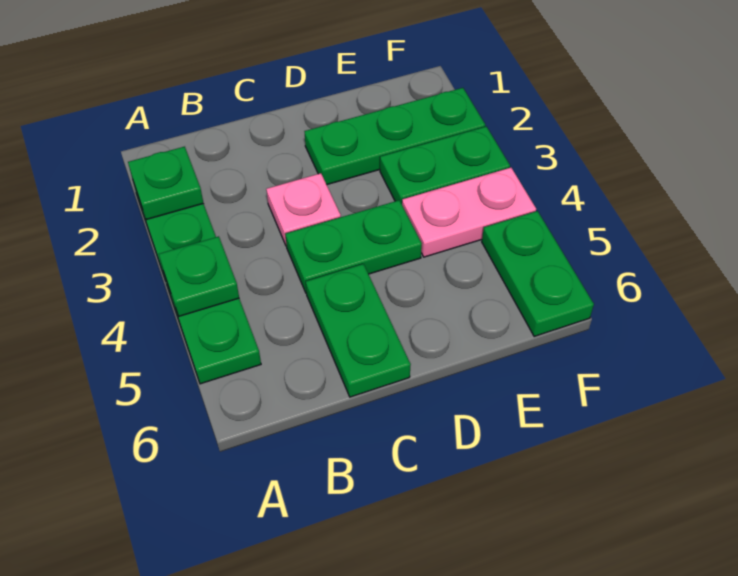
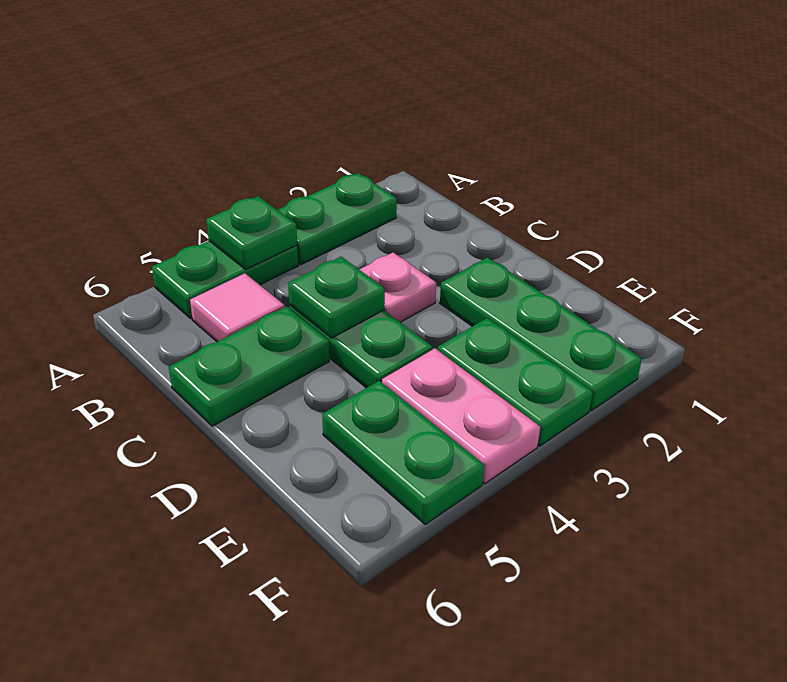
green 1x1 plate [128,147,203,220] -> green 1x1 plate moved to [288,257,385,338]
none -> pink 1x1 tile [190,273,285,342]
green 1x2 plate [482,211,594,337] -> green 1x2 plate turned to [322,381,484,524]

